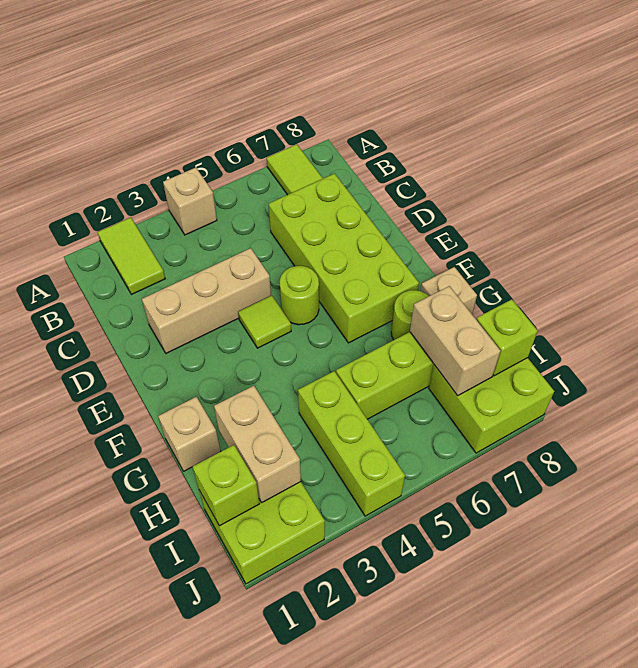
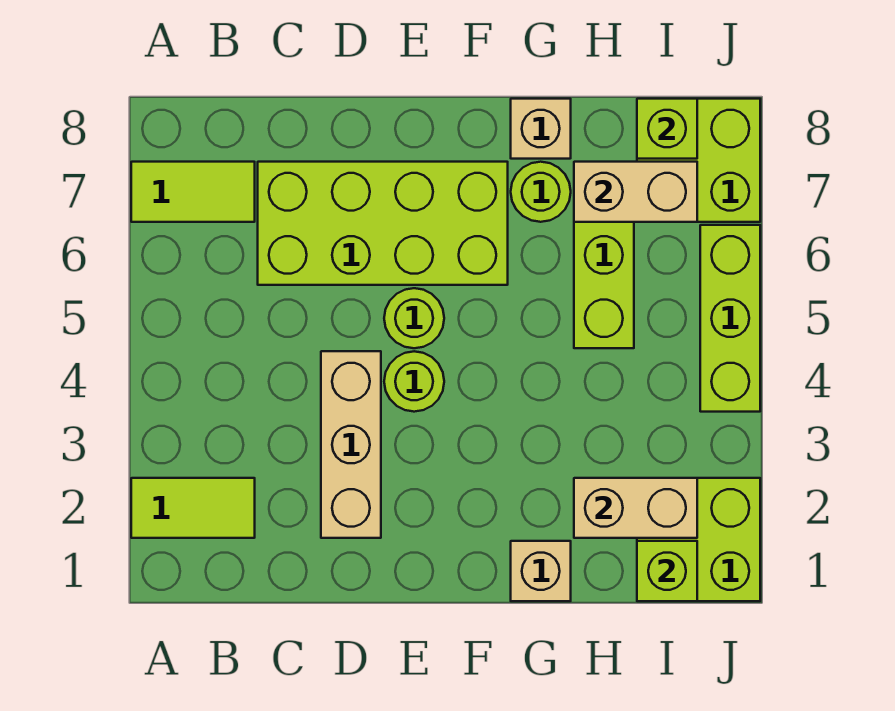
tan 1x1 brick [163,168,217,235] -> none
lime 1x1 tile [238,295,291,348] -> lime 1x1 round brick [384,351,444,412]
lime 1x3 brick [298,371,405,516] -> lime 1x3 brick turned to [700,225,760,412]

